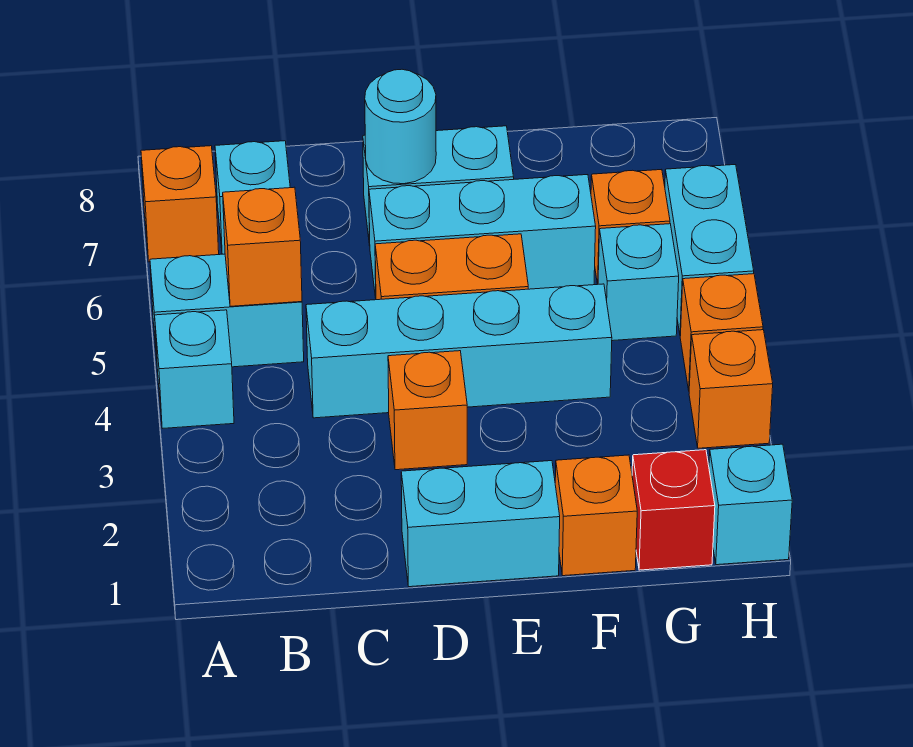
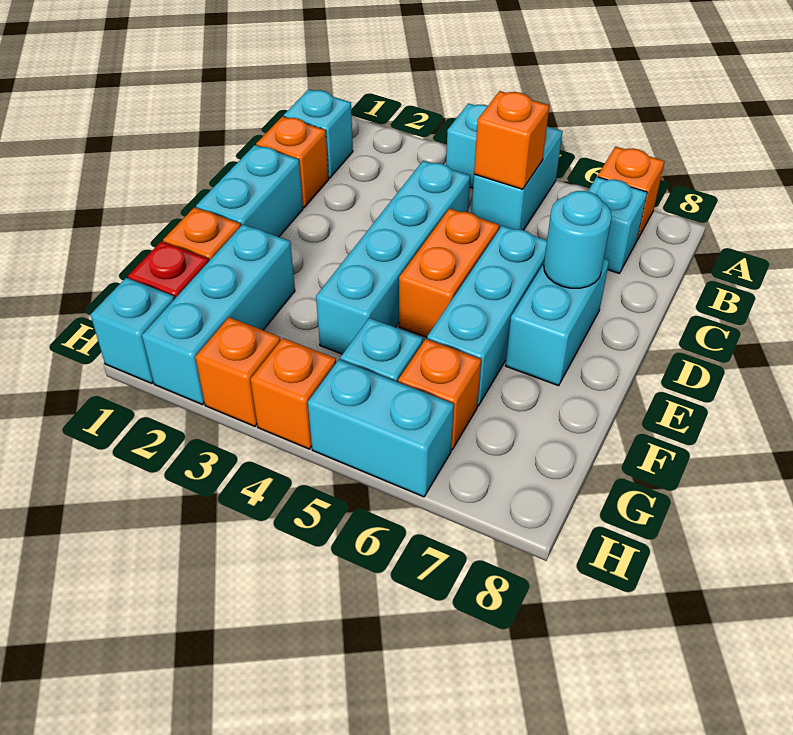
none -> cyan 1x1 brick [284,89,353,178]
orange 1x1 brick [388,351,467,470] -> orange 1x1 brick moved to [256,116,329,207]
none -> cyan 1x3 brick [142,224,295,405]

